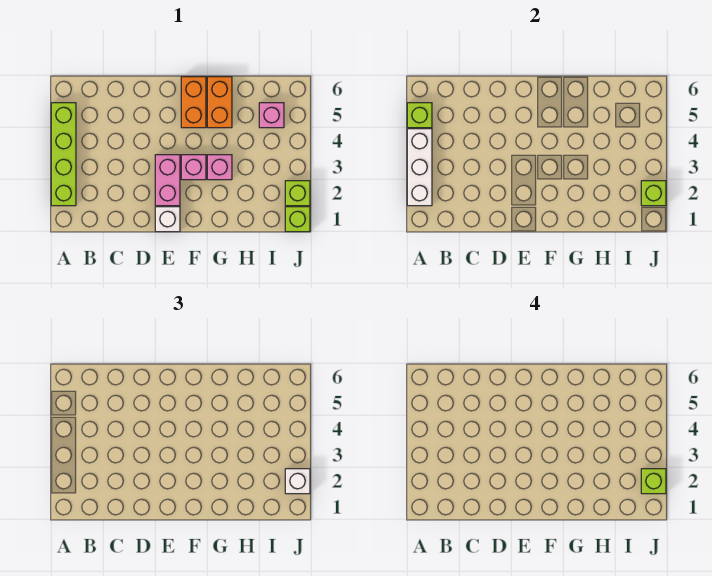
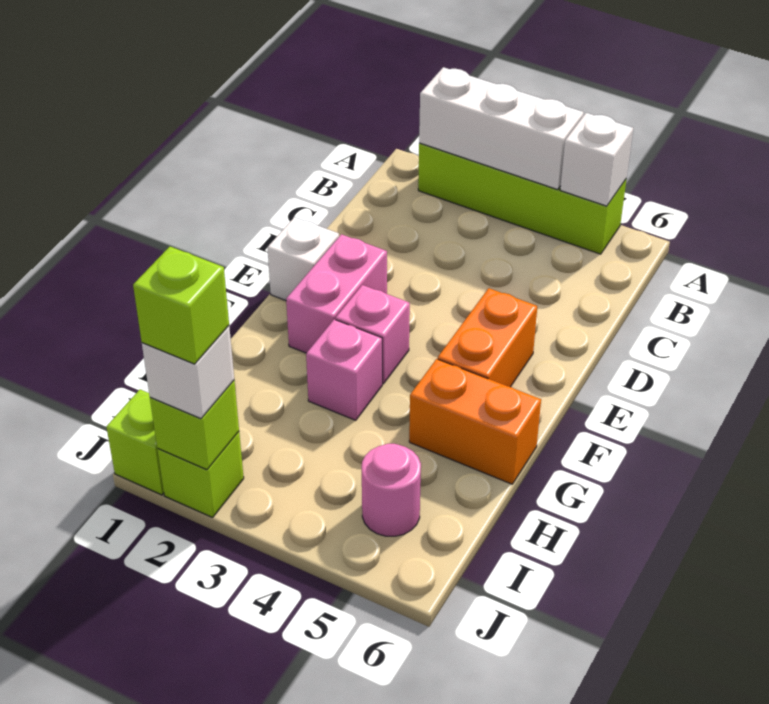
lime 1x1 brick [407,103,432,128] -> white 1x1 brick [560,113,633,206]
pink 1x2 brick [155,155,180,206] -> pink 1x2 brick turned to [286,234,387,353]
orange 1x2 brick [181,77,206,128] -> orange 1x2 brick turned to [438,288,537,387]
pink 1x1 brick [259,103,284,128] -> pink 1x1 round brick [362,444,421,536]

